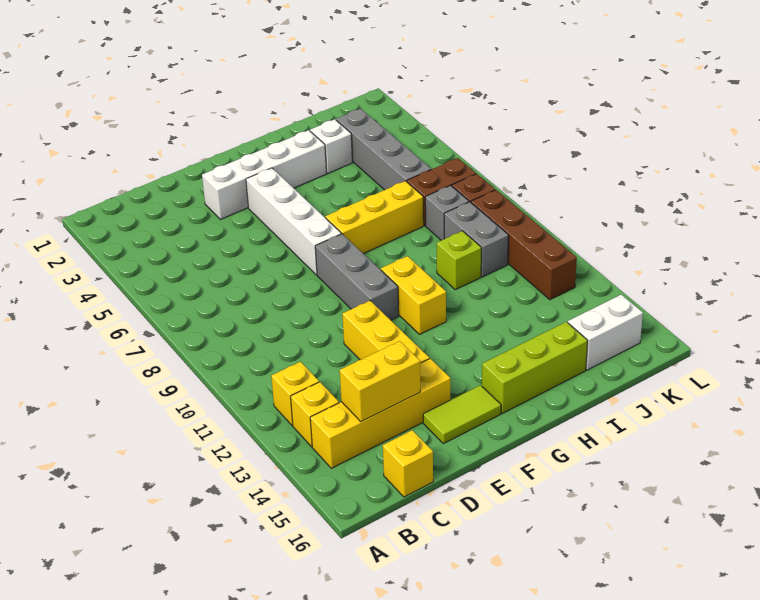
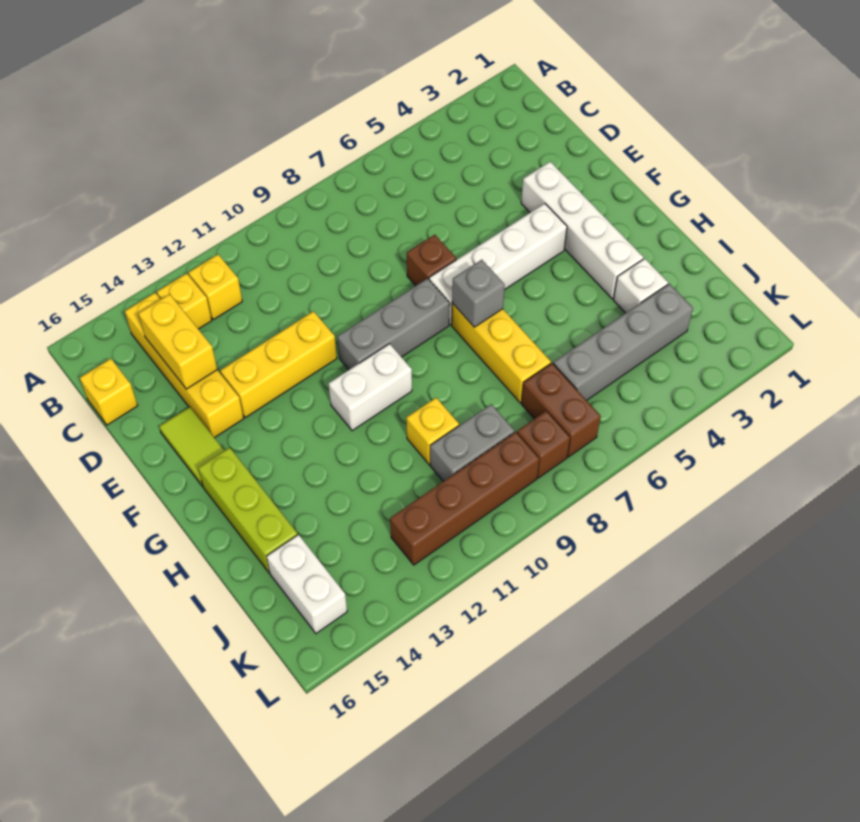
none -> brown 1x1 brick [407,235,456,286]
yellow 1x2 brick [381,256,446,334] -> white 1x2 brick [329,344,412,431]
lime 1x1 brick [437,231,481,290] -> yellow 1x1 brick [406,398,459,465]
grey 1x1 brick [425,185,469,240] -> grey 1x1 brick moved to [452,260,505,327]

